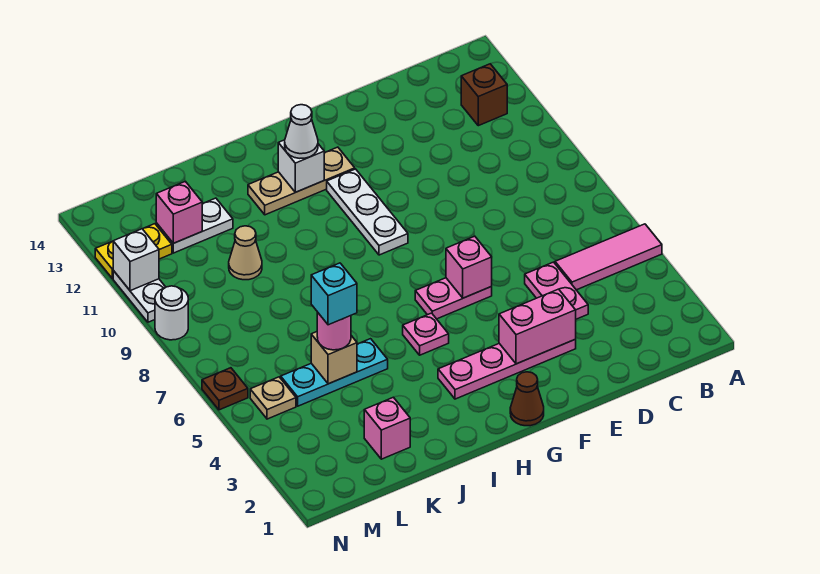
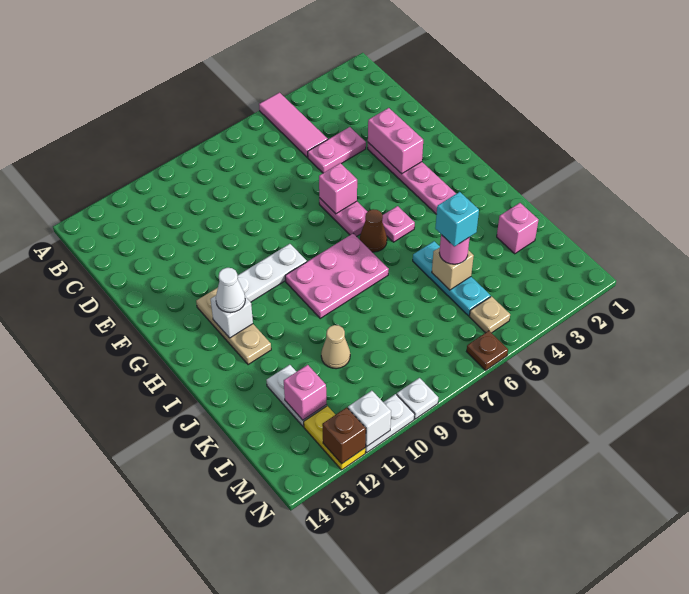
brown 1x1 brick [461,64,507,126] -> brown 1x1 brick moved to [322,407,366,464]
brown 1x1 cone [510,372,544,426] -> brown 1x1 cone moved to [360,209,387,252]
none -> pink 2x3 plate [285,234,389,318]
white 1x1 round brick [155,286,188,340] -> white 1x1 plate [397,378,438,419]

